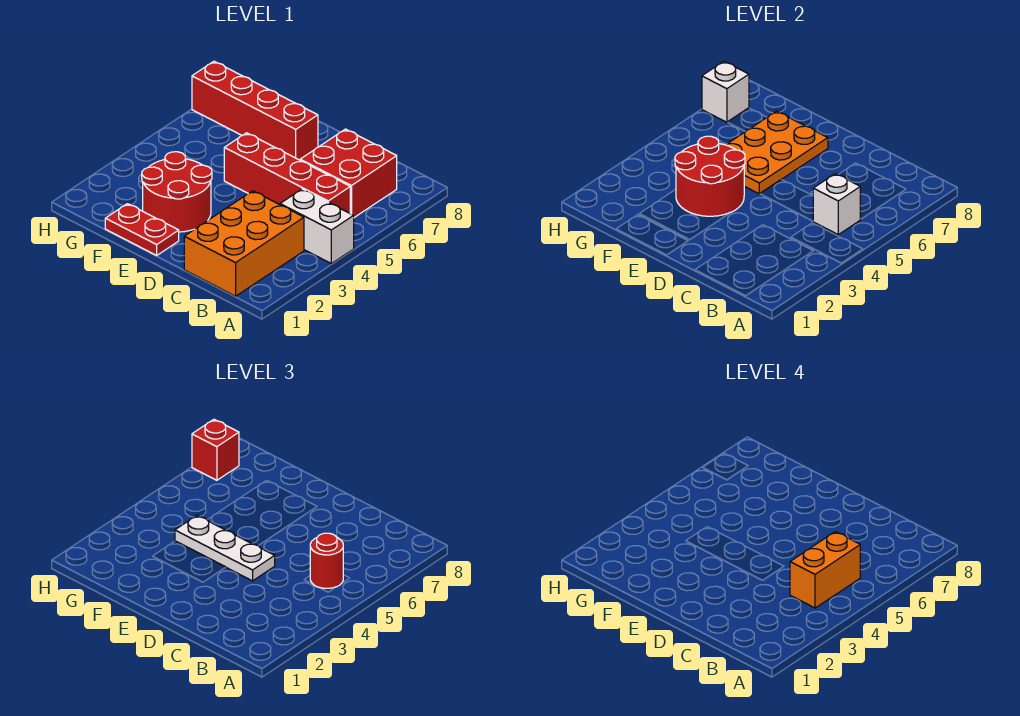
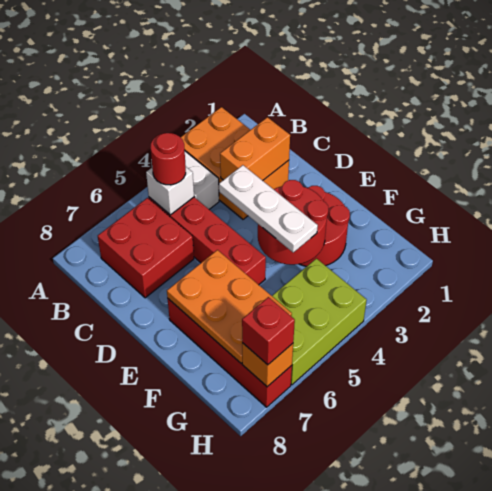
orange 2x3 brick [184,191,304,296] -> orange 2x3 brick turned to [181,107,289,219]
orange 1x2 brick [790,532,860,608] -> orange 1x2 brick moved to [220,117,290,181]
red 1x2 plate [105,204,179,255] -> none
orange 2x3 plate [726,111,828,194] -> orange 2x3 plate turned to [167,250,292,363]
none -> lime 2x3 brick [272,258,367,385]
white 1x1 brick [702,61,749,122] -> orange 1x1 brick [242,343,293,387]

